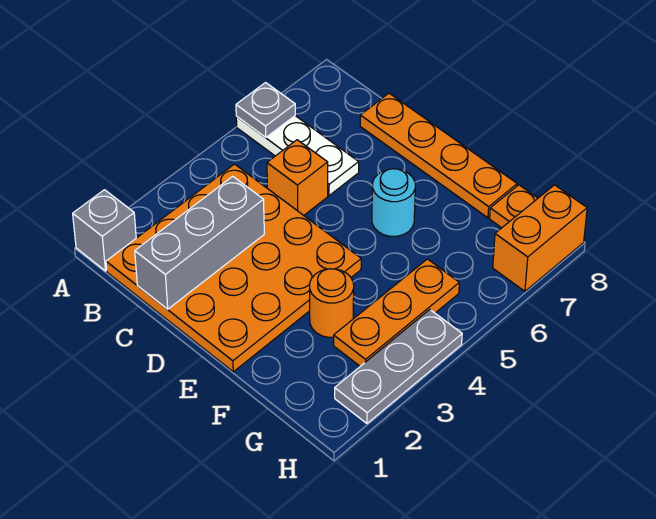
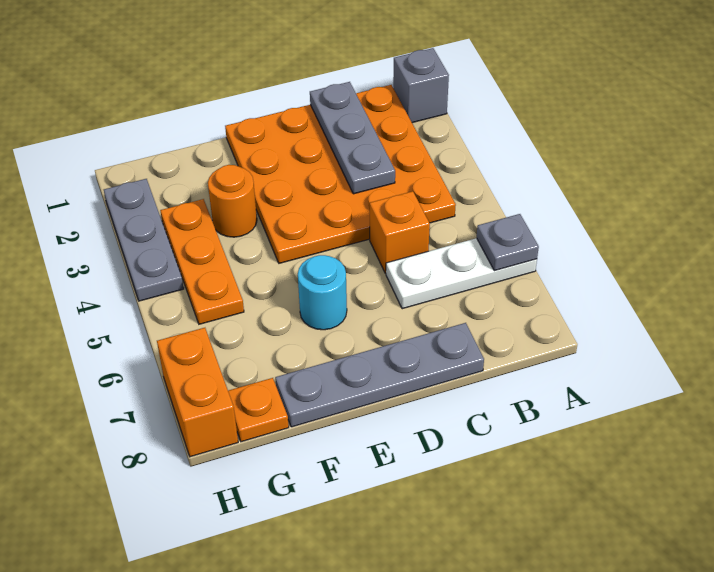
grey 1x3 brick [135,176,264,309] -> grey 1x3 plate [310,82,395,194]
orange 1x4 plate [360,93,517,218] -> grey 1x4 plate [275,323,484,427]

